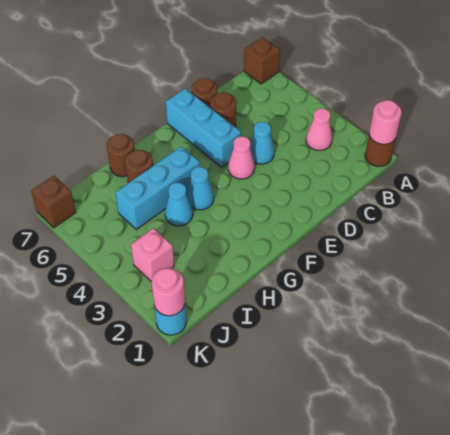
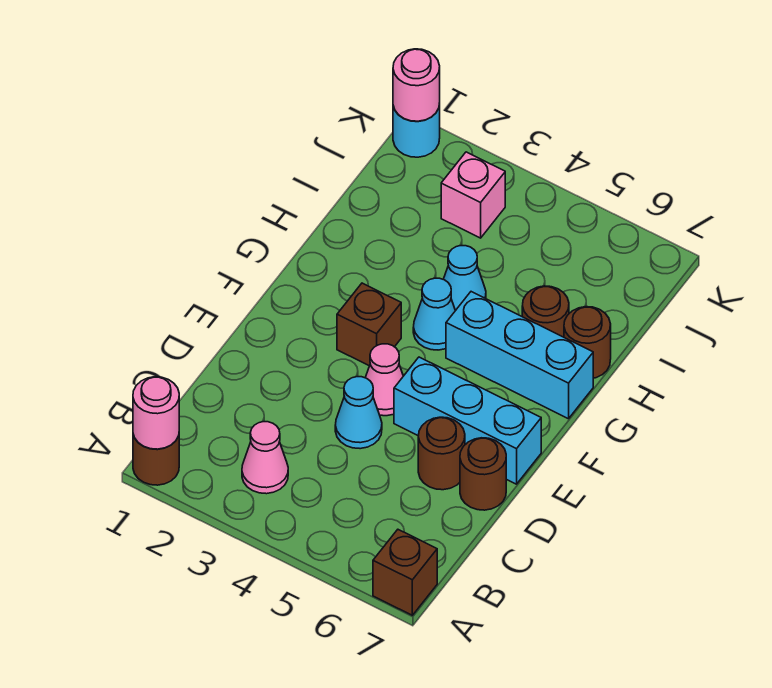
cyan 1x3 brick [115,147,200,229] -> cyan 1x3 brick turned to [446,292,593,419]
brown 1x1 brick [31,176,76,228] -> brown 1x1 brick moved to [337,283,401,366]

